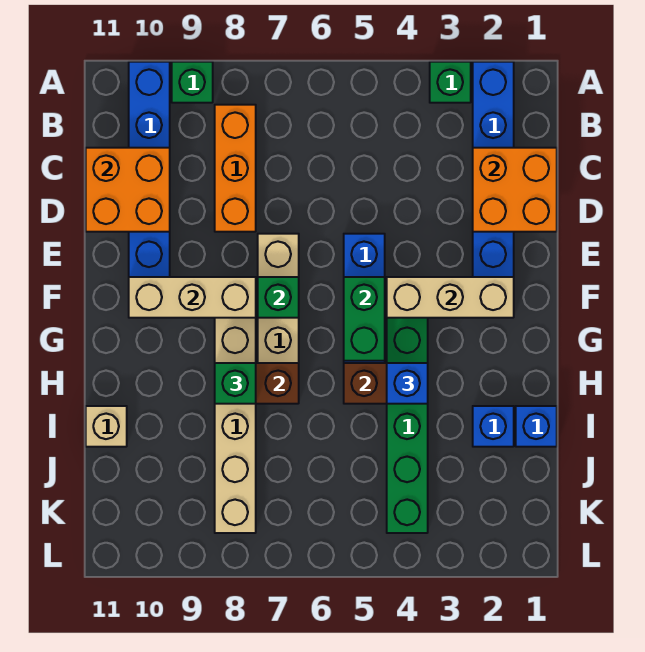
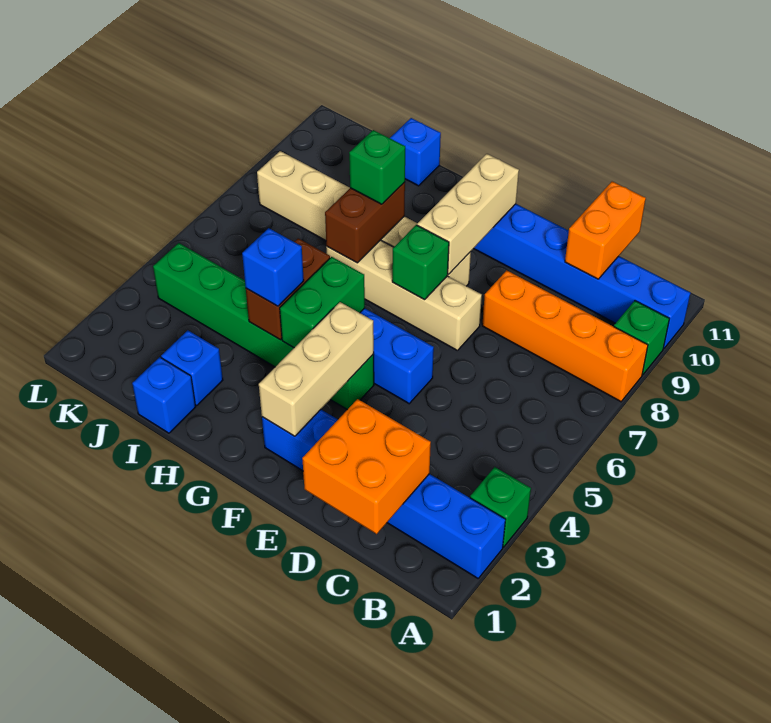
orange 1x3 brick [215,105,256,232] -> orange 1x4 brick [482,270,648,402]
orange 2x2 brick [86,148,170,232] -> orange 1x2 brick [565,182,646,279]
green 1x2 brick [344,277,385,361] -> green 1x2 brick turned to [280,257,365,348]
tan 1x1 brick [86,406,127,447] -> blue 1x1 brick [390,118,441,186]

